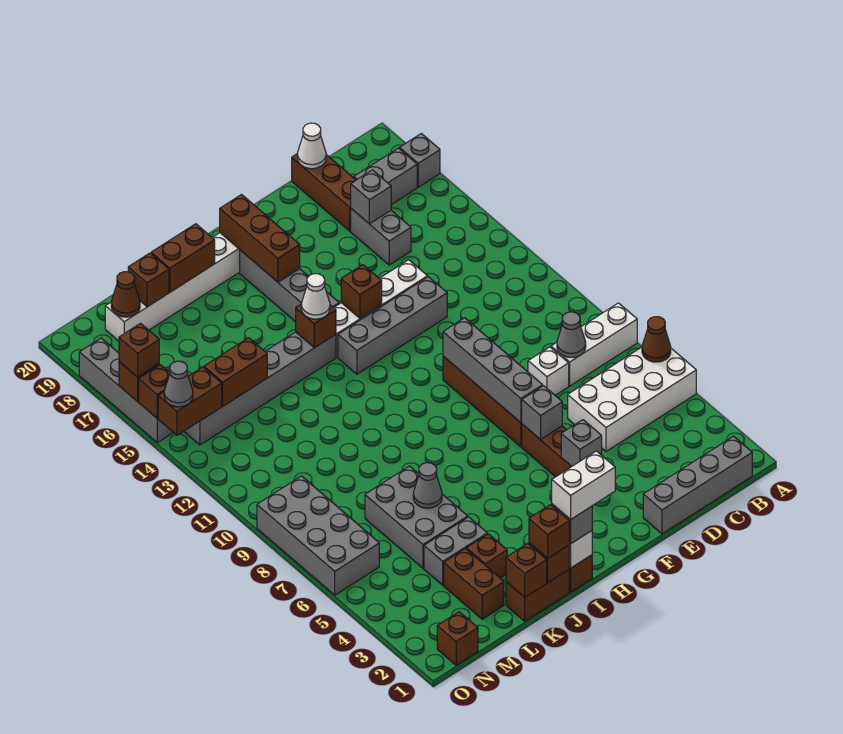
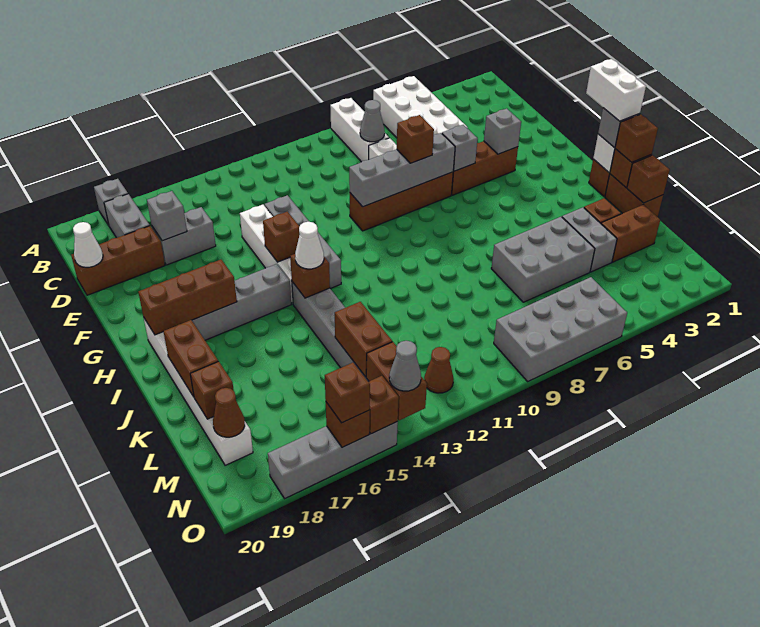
brown 1x1 cone [642,317,671,362] -> brown 1x1 cone moved to [424,347,453,393]
grey 1x4 brick [643,436,752,534] -> none
grey 1x1 cone [413,463,442,508] -> none
brown 1x1 brick [437,612,478,665] -> brown 1x1 brick moved to [397,115,434,163]

